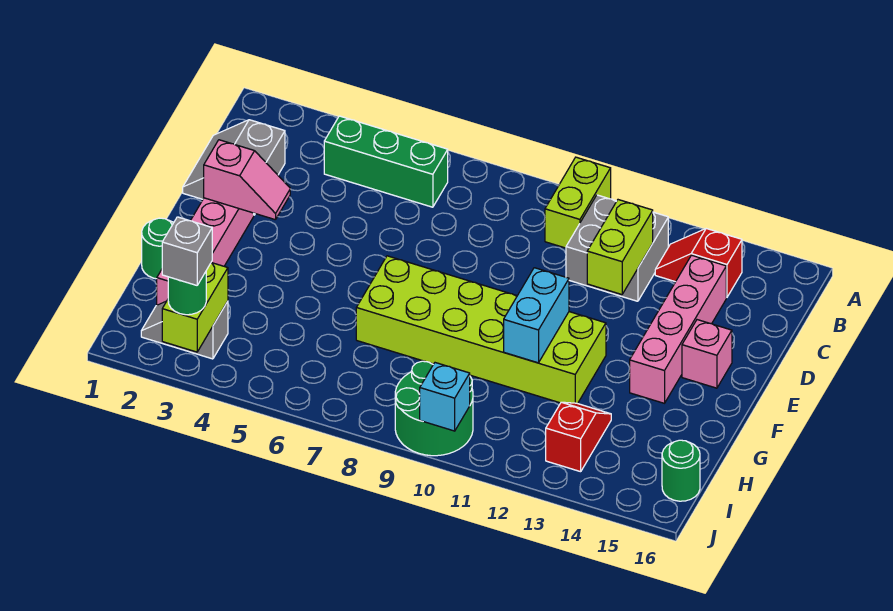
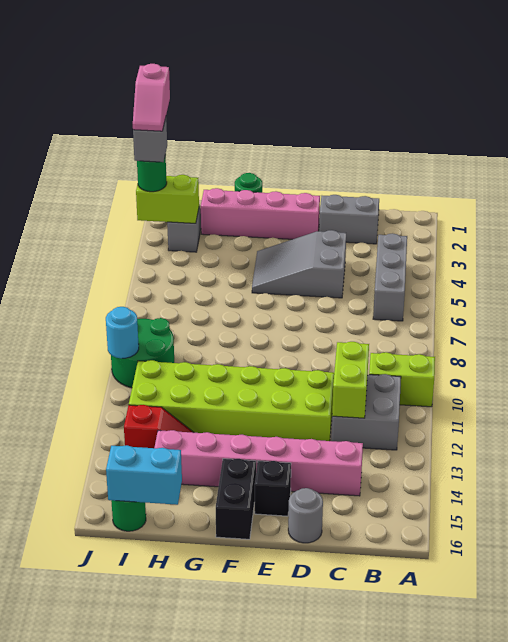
green 1x3 brick [324,116,448,207] -> grey 1x3 brick [373,233,407,321]
red 1x2 slope [655,229,742,297] -> none
lime 1x2 brick [587,200,653,295] -> lime 1x2 brick turned to [332,342,369,418]
pink 1x4 brick [630,255,726,403] -> pink 1x6 brick [154,430,363,496]
none -> grey 2x3 slope [252,230,346,298]
none -> grey 1x1 round brick [288,488,323,543]
pink 1x2 slope [204,140,290,220] -> pink 1x2 slope moved to [133,64,170,131]
pink 1x1 brick [682,320,732,388] -> black 1x1 brick [255,461,291,516]
lime 2x6 brick [356,256,606,404] -> lime 2x6 brick turned to [129,360,334,441]
cyan 1x2 brick [504,268,569,363] -> cyan 1x2 brick moved to [106,445,182,505]
none -> black 1x2 brick [216,459,256,539]
cyan 1x1 brick [420,363,470,431] -> cyan 1x1 round brick [106,307,139,358]

